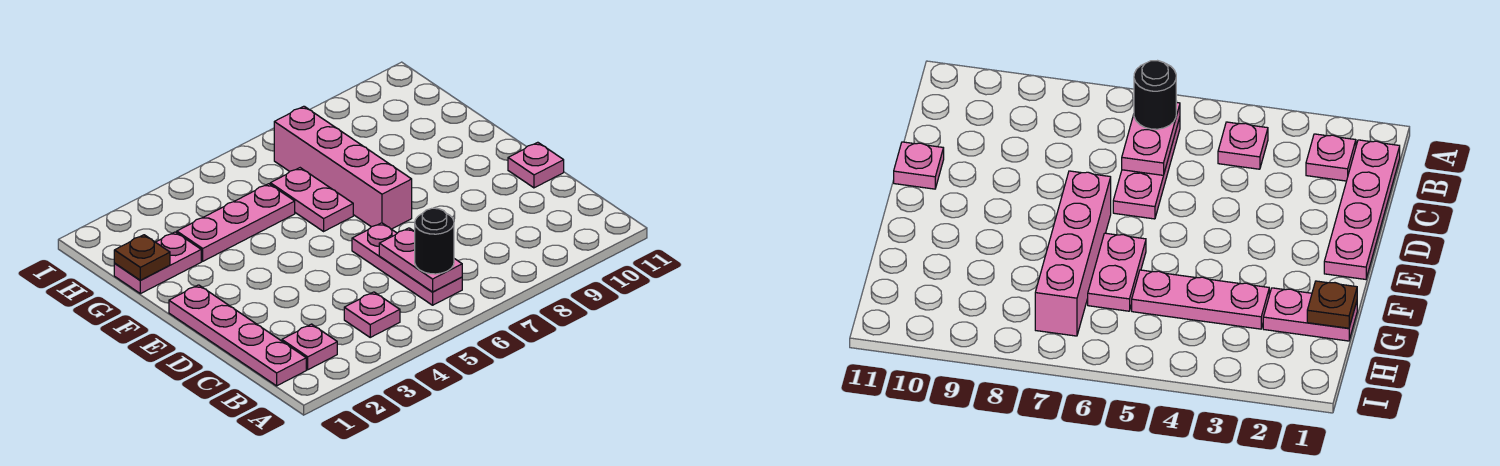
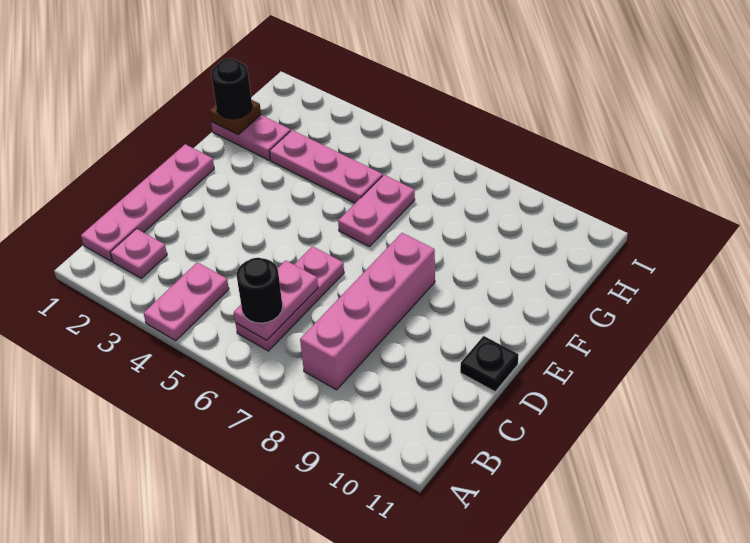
pink 1x1 plate [344,292,400,337] -> pink 1x2 plate [144,262,229,341]
pink 1x1 plate [508,142,564,188] -> black 1x1 plate [460,336,519,392]
pink 1x4 brick [274,106,412,229] -> pink 1x4 brick moved to [300,233,435,390]
none -> black 1x1 round brick [211,58,252,119]

